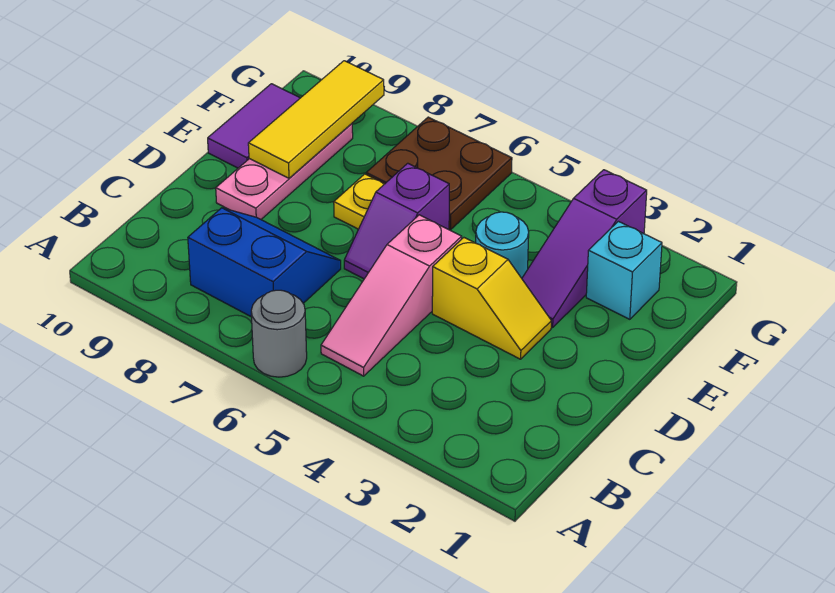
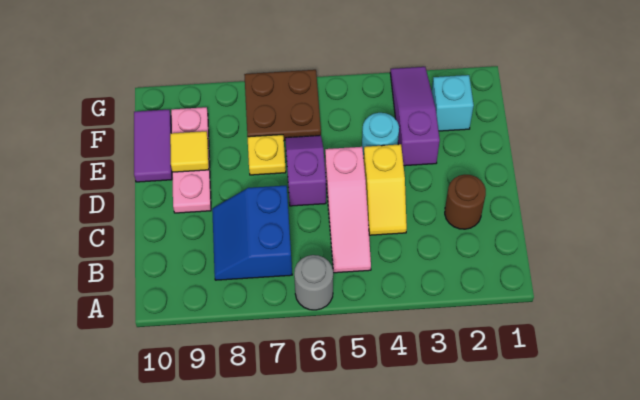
blue 2x2 slope [188,208,341,317] -> blue 2x2 slope turned to [212,186,292,280]
none -> brown 1x1 round brick [445,175,486,229]
yellow 1x2 slope [432,238,551,359] -> yellow 1x2 slope turned to [364,144,407,235]
purple 1x2 slope [344,163,449,279] -> purple 1x2 slope turned to [285,136,326,206]
purple 1x3 slope [522,170,647,328] -> purple 1x3 slope turned to [390,67,440,166]
yellow 1x3 tile [248,61,384,178] -> yellow 1x1 tile [170,131,209,172]

